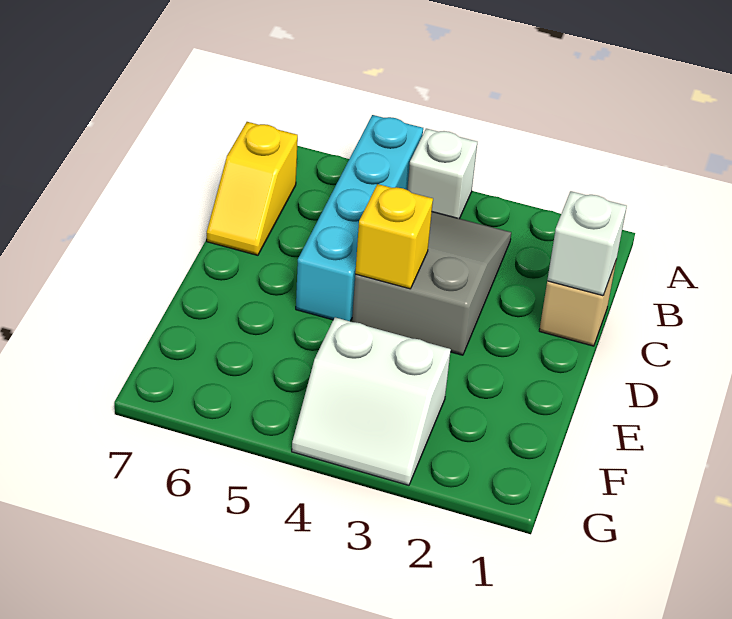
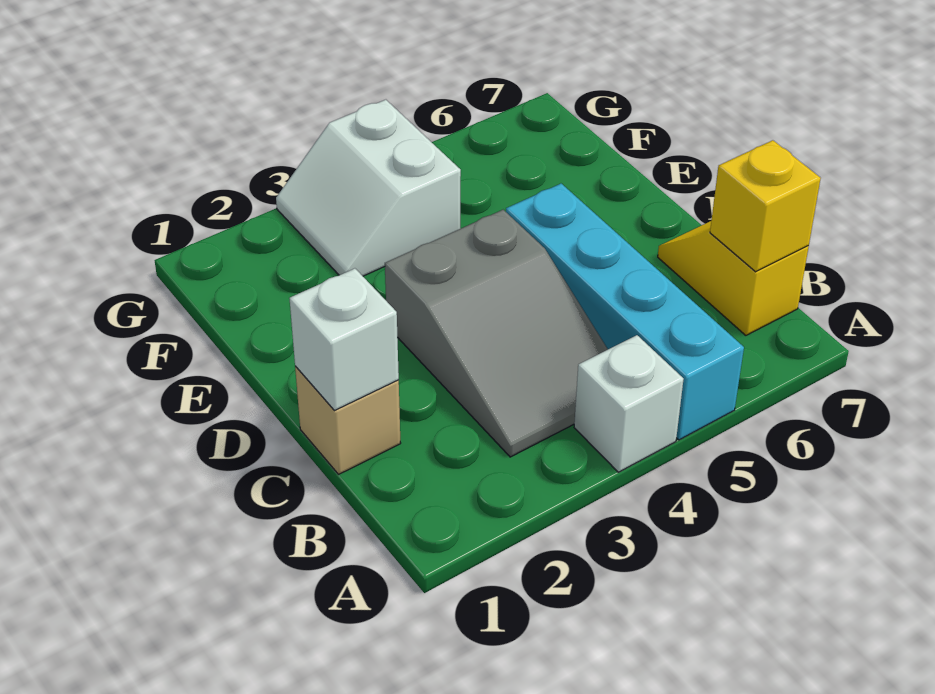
yellow 1x1 brick [355,184,433,289] -> yellow 1x1 brick moved to [710,140,821,272]
white 2x2 slope [292,317,451,485] -> white 2x2 slope turned to [276,100,461,276]

